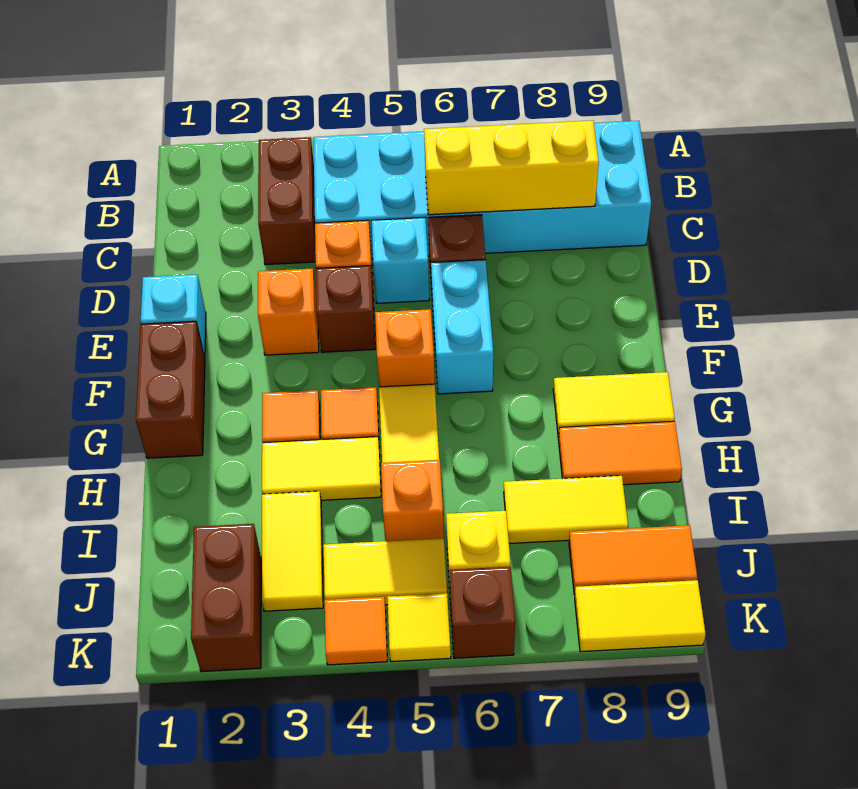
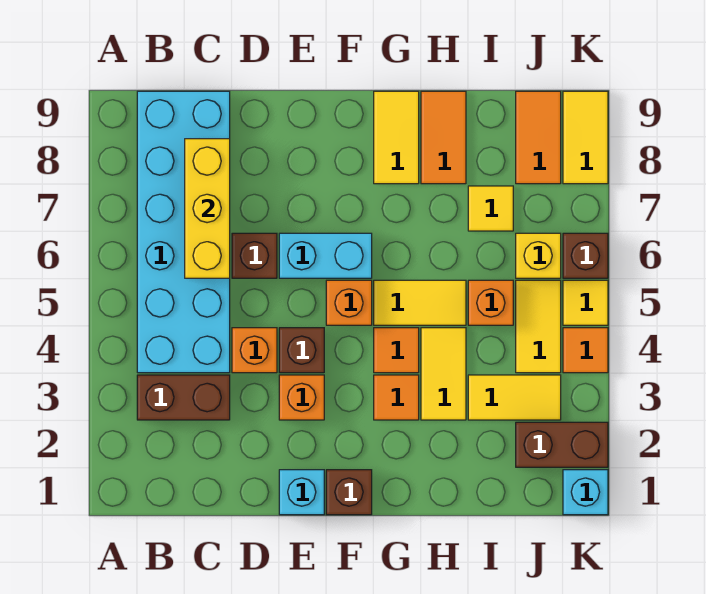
cyan 1x1 brick [372,218,429,303] -> cyan 1x1 brick moved to [563,470,608,515]
brown 1x2 brick [136,321,205,458] -> brown 1x1 brick [326,470,372,515]
yellow 1x2 tile [504,476,628,544] -> yellow 1x1 tile [468,186,513,231]

